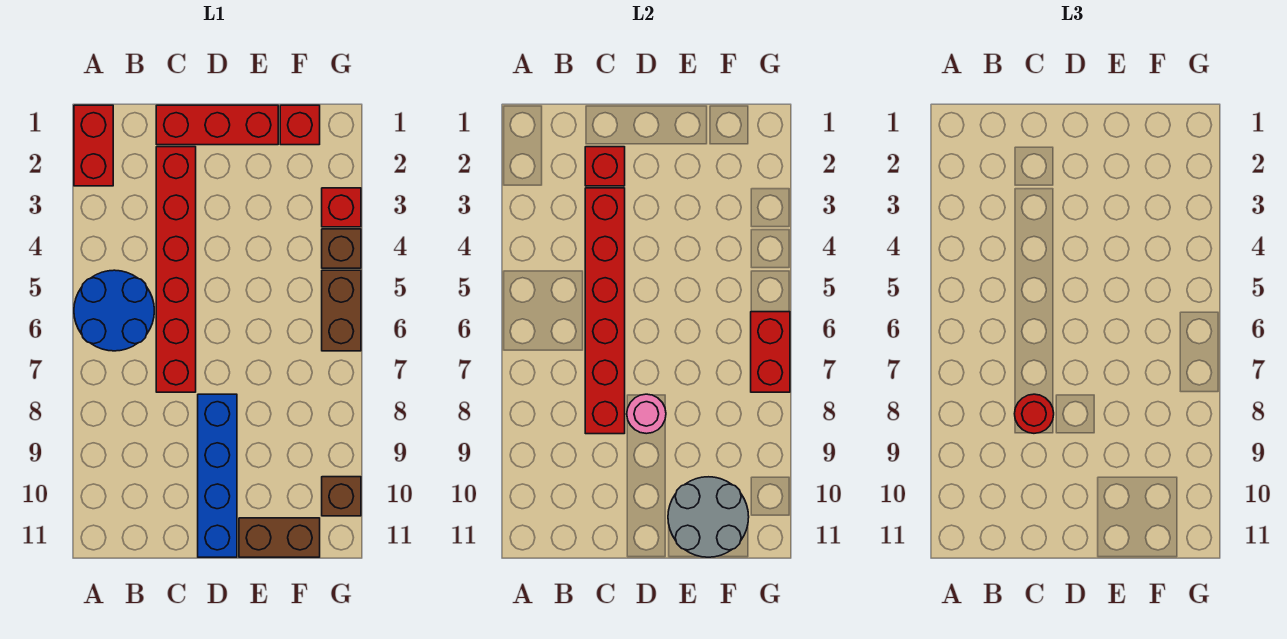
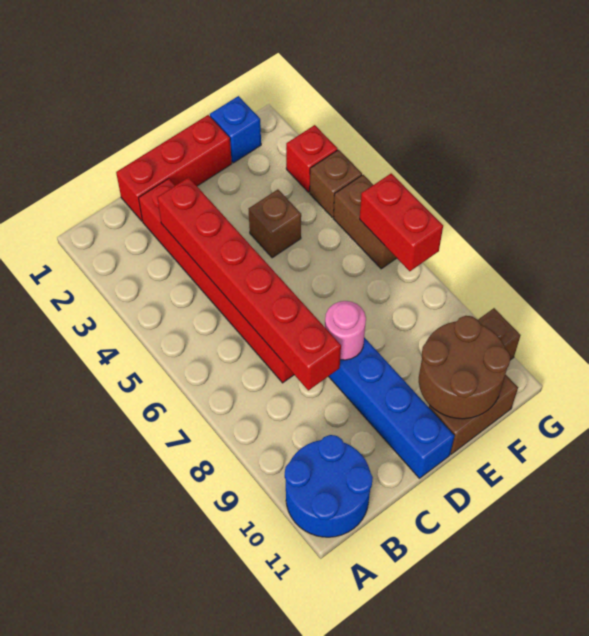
red 1x2 brick [74,105,113,186] -> none
blue 2x2 round brick [74,270,154,351] -> blue 2x2 round brick moved to [285,435,373,537]
red 1x1 brick [585,147,625,186] -> none
red 1x1 round brick [1015,394,1054,433] -> none
none -> brown 1x1 brick [249,190,301,258]
grey 2x2 round brick [668,477,749,557] -> brown 2x2 round brick [419,316,510,419]
red 1x1 brick [280,105,320,145] -> blue 1x1 brick [210,96,261,163]

